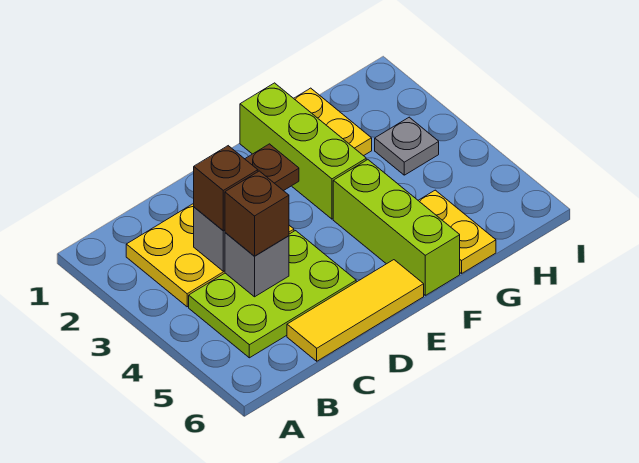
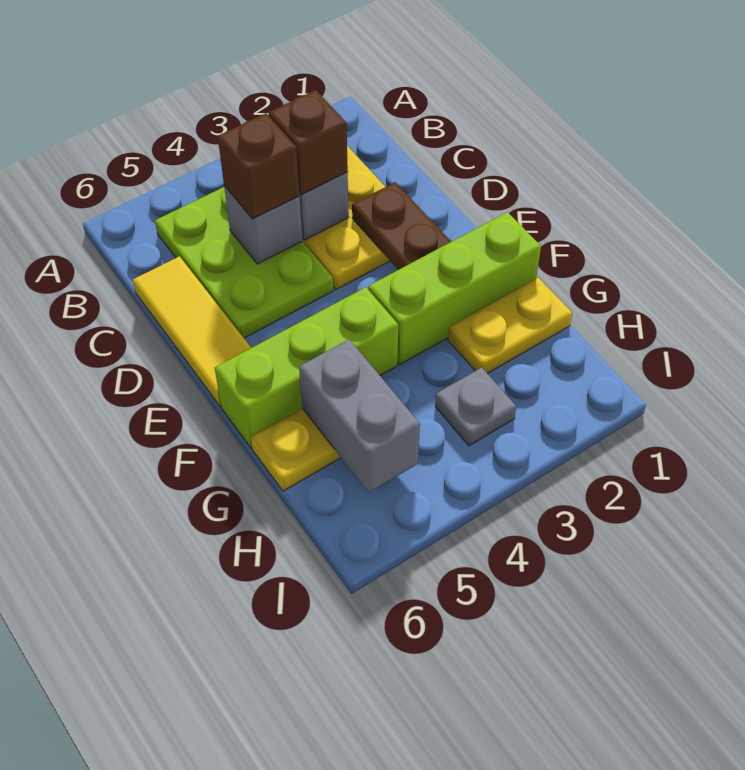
none -> grey 1x2 brick [299,339,420,493]

